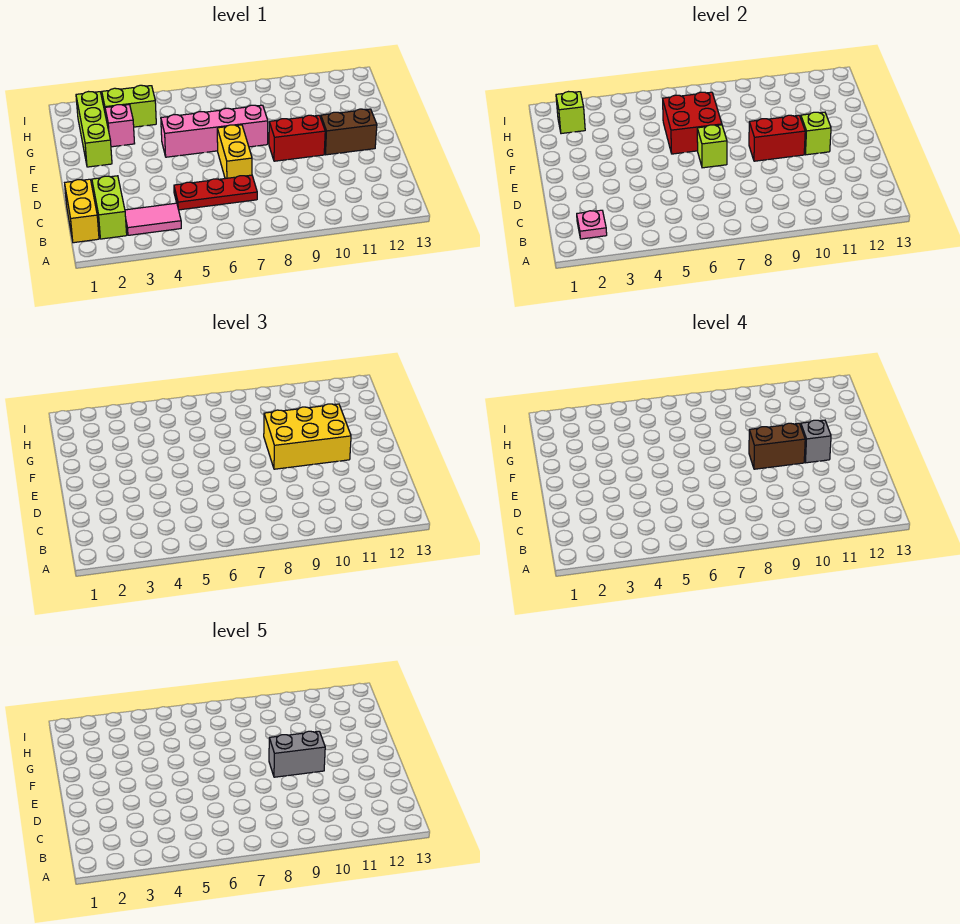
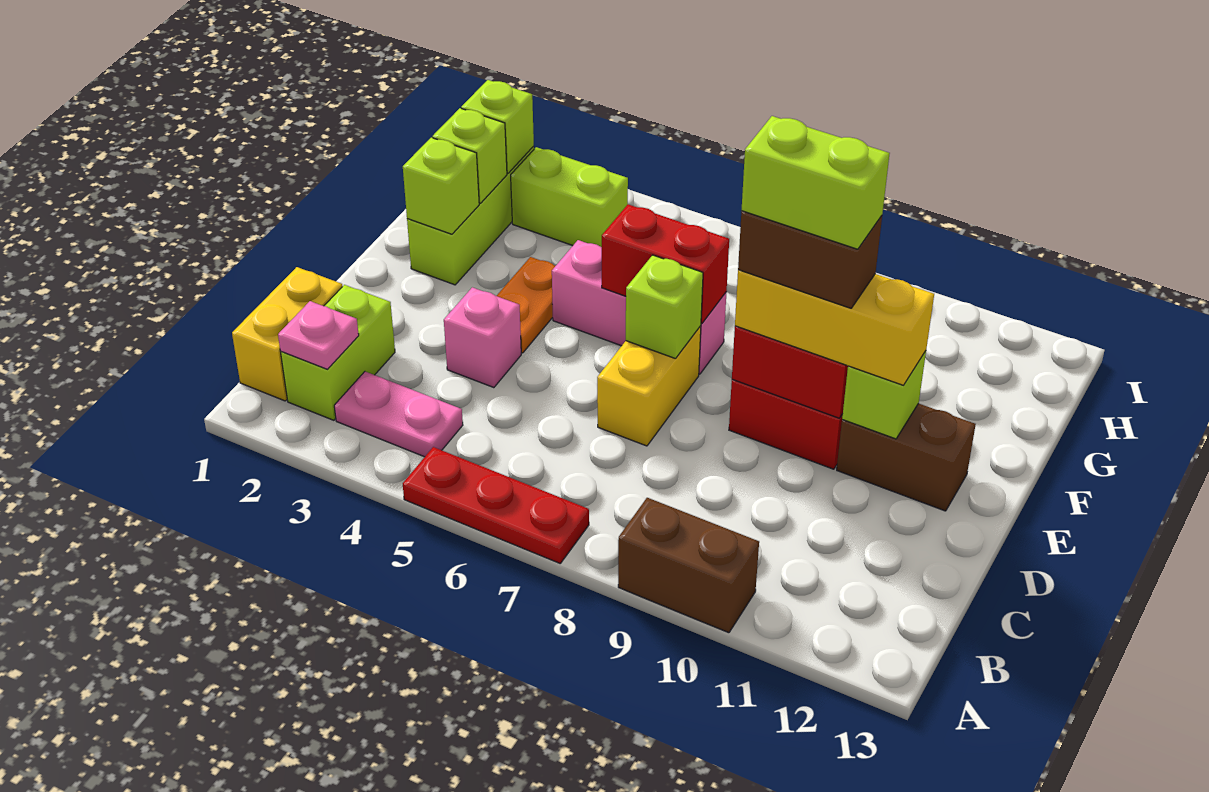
none -> brown 1x2 brick [618,498,759,633]
pink 1x2 tile [125,203,181,235] -> pink 1x2 plate [334,372,463,457]
red 1x3 plate [174,175,257,210] -> red 1x3 plate moved to [403,447,589,563]
none -> orange 1x2 plate [497,257,555,353]
yellow 2x3 brick [264,404,351,469] -> yellow 1x3 brick [735,270,934,385]
grey 1x2 brick [269,731,325,777] -> lime 1x2 brick [742,116,890,249]
grey 1x1 brick [801,420,831,463] -> none
none -> lime 1x1 brick [403,138,479,234]
pink 1x4 brick [161,105,268,157] -> pink 1x3 brick [552,240,726,374]
red 2x2 brick [663,92,722,154] -> red 1x2 brick [602,204,729,323]
none -> lime 1x1 brick [432,108,507,203]
pink 1x1 brick [105,105,135,147] -> pink 1x1 brick moved to [444,287,521,388]

